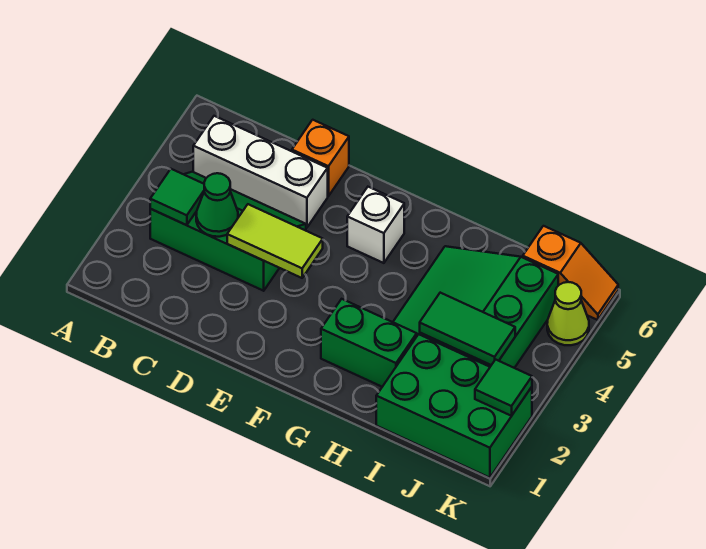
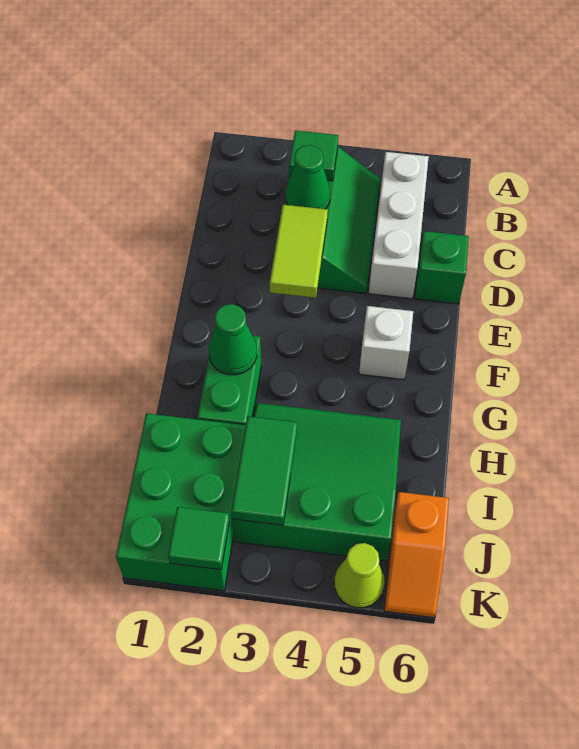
orange 1x1 brick [292,120,349,196] -> green 1x1 brick [415,231,469,304]
none -> green 1x1 cone [209,304,257,375]

